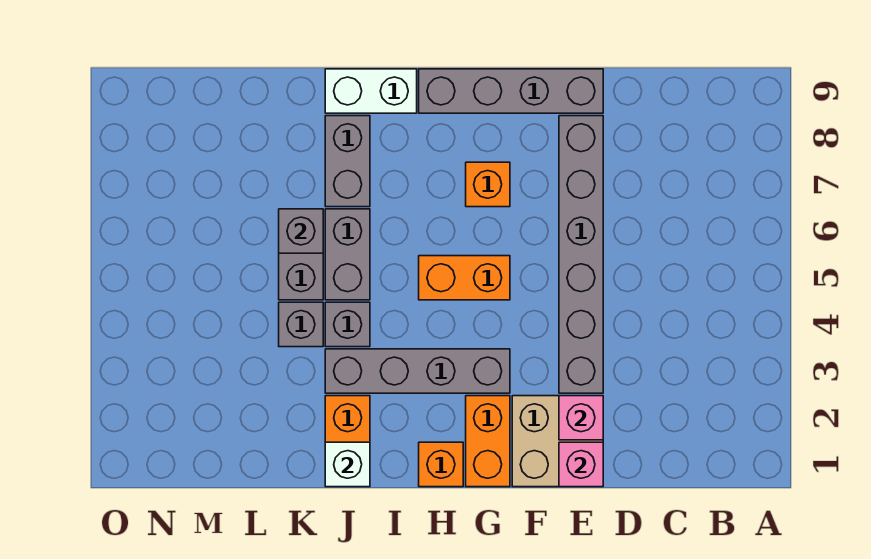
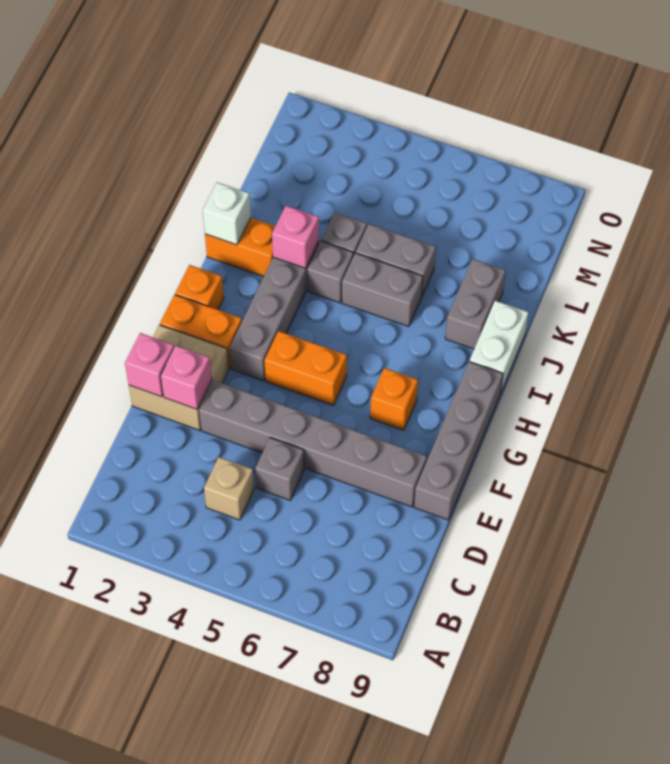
none -> tan 1x1 brick [204,457,254,520]
orange 1x2 brick [419,256,510,300] -> orange 1x2 brick turned to [264,331,347,405]
none -> pink 1x1 brick [272,206,319,268]
grey 1x2 brick [325,116,370,207] -> grey 1x2 brick turned to [445,259,506,349]
grey 1x1 brick [279,209,323,253] -> grey 1x1 brick moved to [255,438,304,500]

